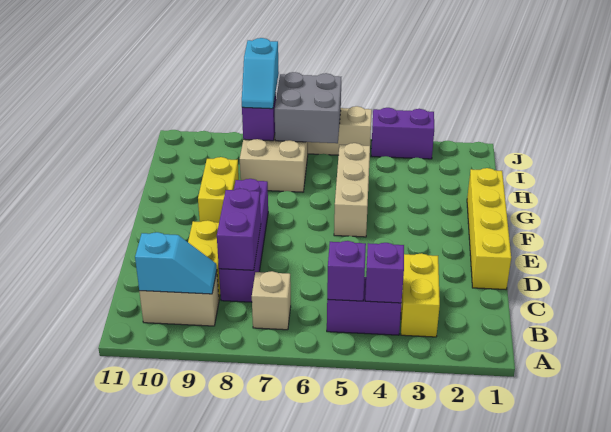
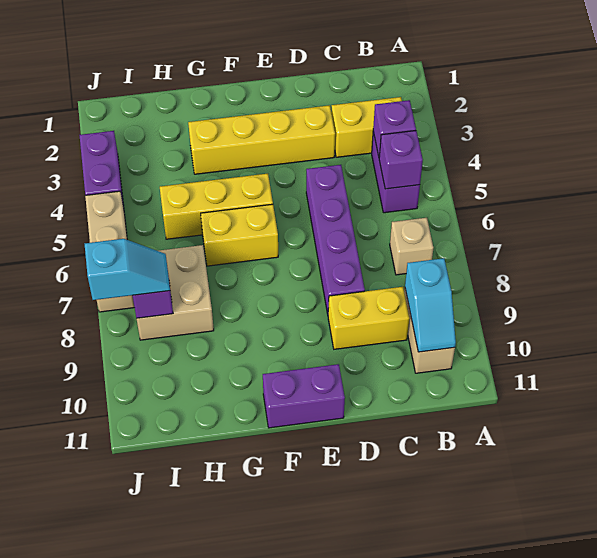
cyan 1x2 slope [135,232,217,294] -> cyan 1x2 slope turned to [405,258,456,352]
purple 1x4 brick [219,179,268,302] -> purple 1x4 brick turned to [306,165,365,314]
purple 1x2 brick [217,189,261,270] -> purple 1x2 brick moved to [263,364,345,428]
yellow 1x4 brick [467,168,511,289] -> yellow 1x4 brick moved to [188,105,335,174]
tan 1x3 brick [334,143,370,237] -> yellow 1x3 brick [160,174,273,239]
yellow 1x2 brick [198,157,239,223] -> yellow 1x2 brick moved to [201,204,278,266]
grey 2x2 brick [275,72,341,143] -> none

